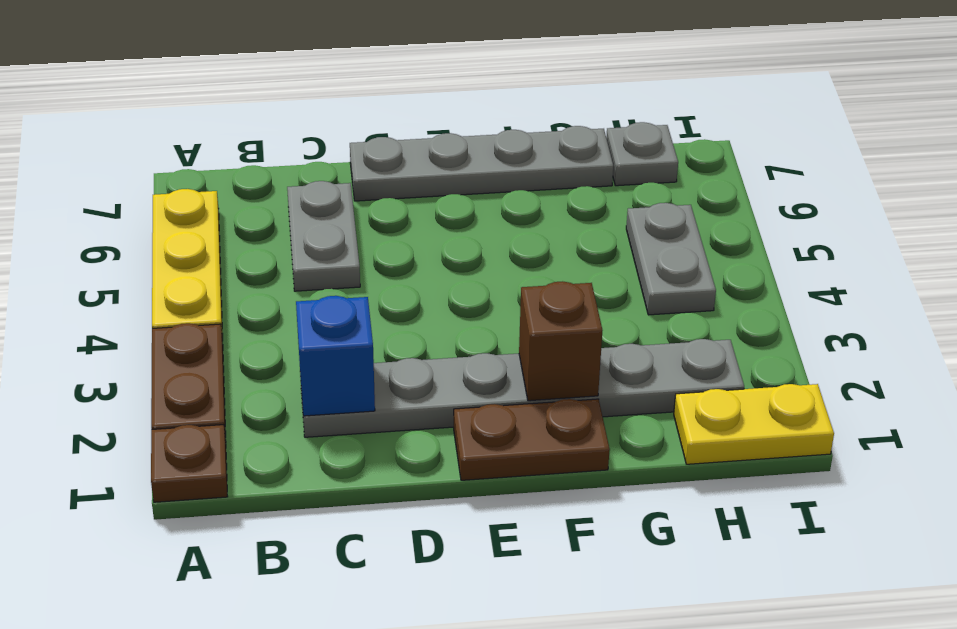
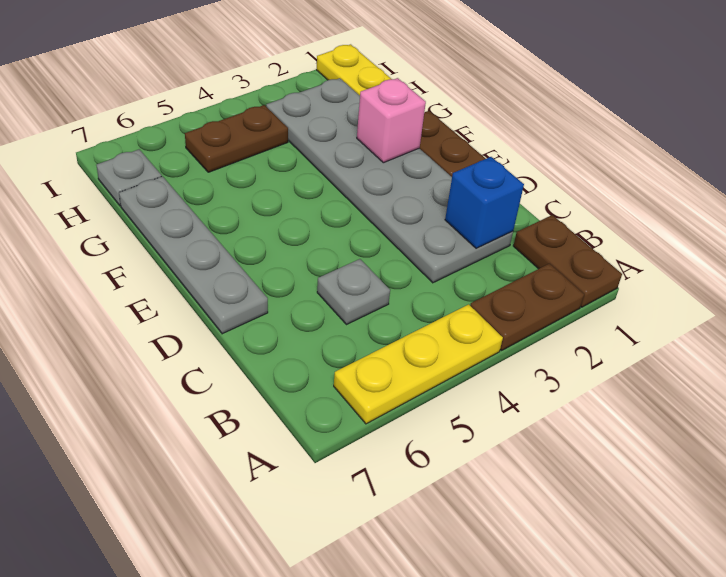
brown 1x1 plate [151,425,228,502] -> brown 1x2 plate [513,215,622,307]
grey 1x6 plate [301,339,744,437] -> grey 2x6 plate [266,78,513,283]
grey 1x2 plate [287,181,360,291] -> grey 1x1 plate [317,259,390,325]
brown 1x1 brick [519,281,603,401] -> pink 1x1 brick [357,78,426,163]
grey 1x2 plate [626,203,716,315] -> brown 1x2 plate [185,105,288,172]

